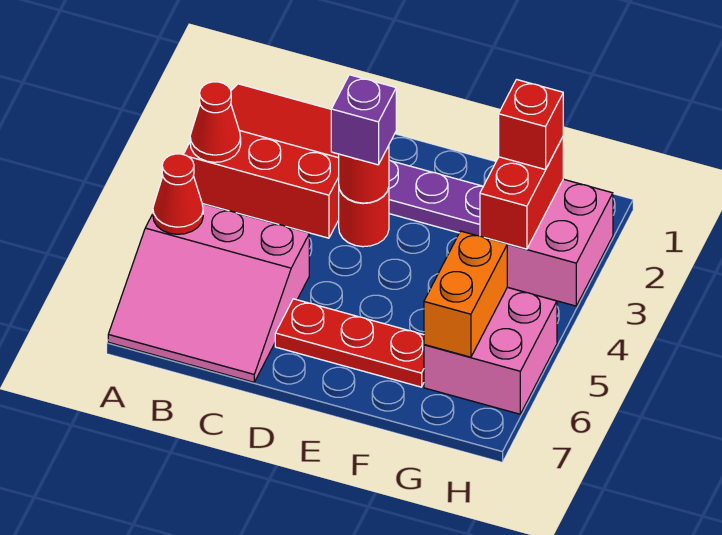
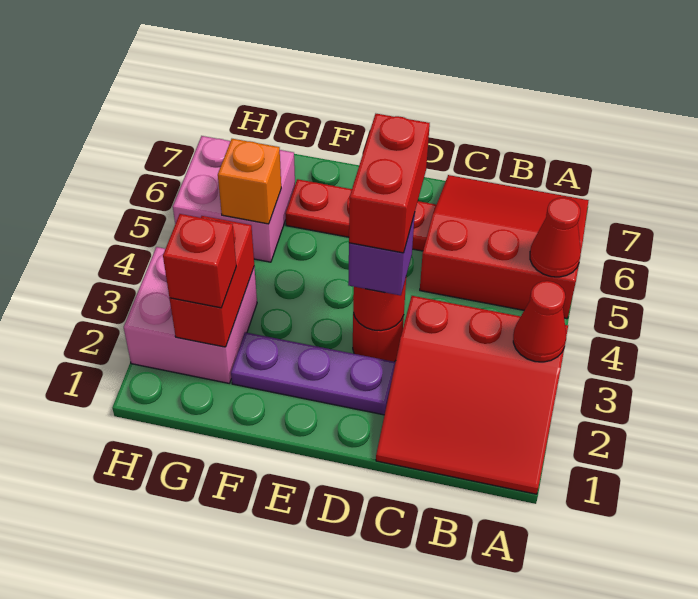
pink 3x3 slope [108,204,309,382] -> red 3x3 slope [420,175,589,319]
none -> red 1x2 brick [349,114,430,253]
orange 1x2 brick [424,231,507,357] -> orange 1x1 brick [218,139,281,224]

